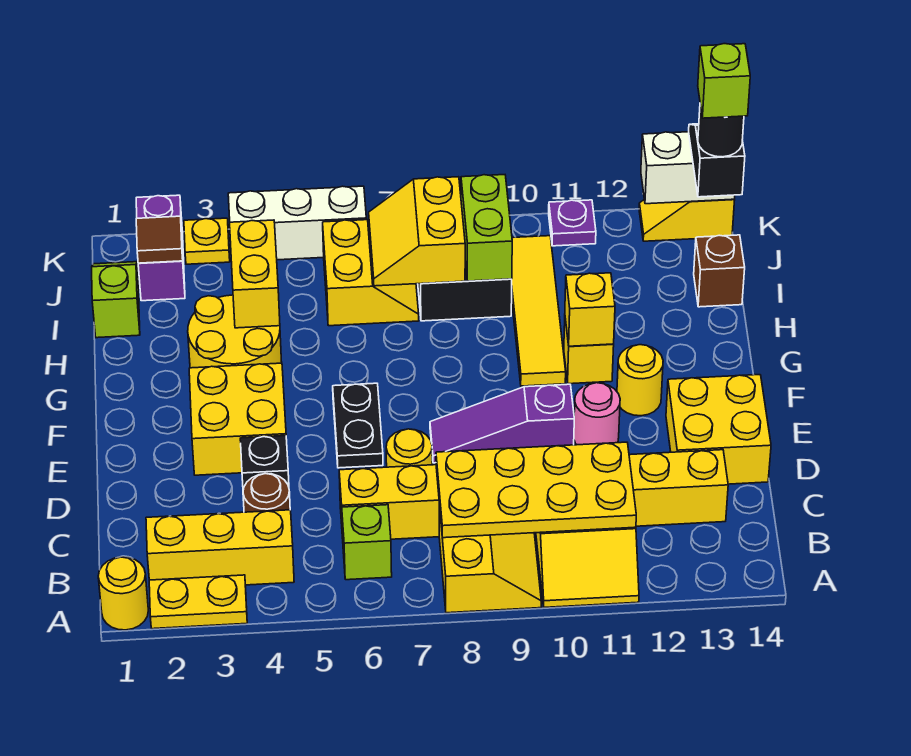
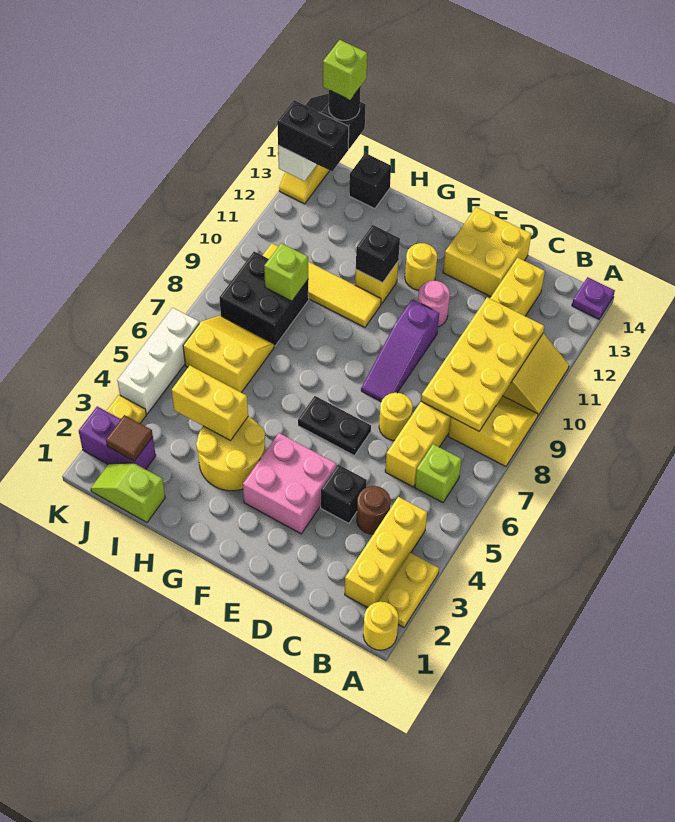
yellow 2x2 brick [189,363,286,475] -> pink 2x2 brick [243,433,337,534]
yellow 1x1 brick [565,273,615,346] -> black 1x1 brick [356,225,400,283]
yellow 2x2 slope [369,177,465,286] -> none
lime 1x2 brick [461,175,512,281] -> lime 1x1 brick [264,243,308,301]
brown 1x1 brick [694,235,745,307] -> black 1x1 brick [349,153,391,209]
none -> black 1x2 brick [277,100,349,171]
purple 1x1 plate [549,200,596,246] -> purple 1x1 plate moved to [572,277,615,319]

